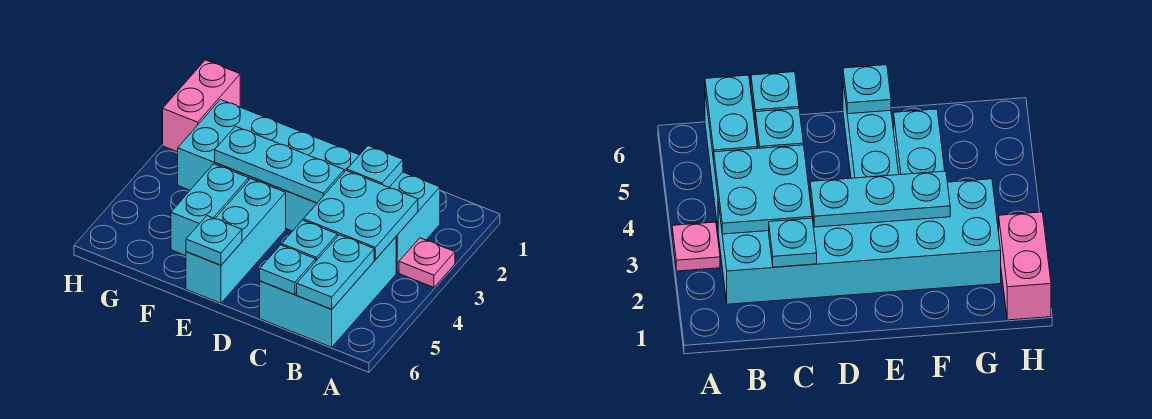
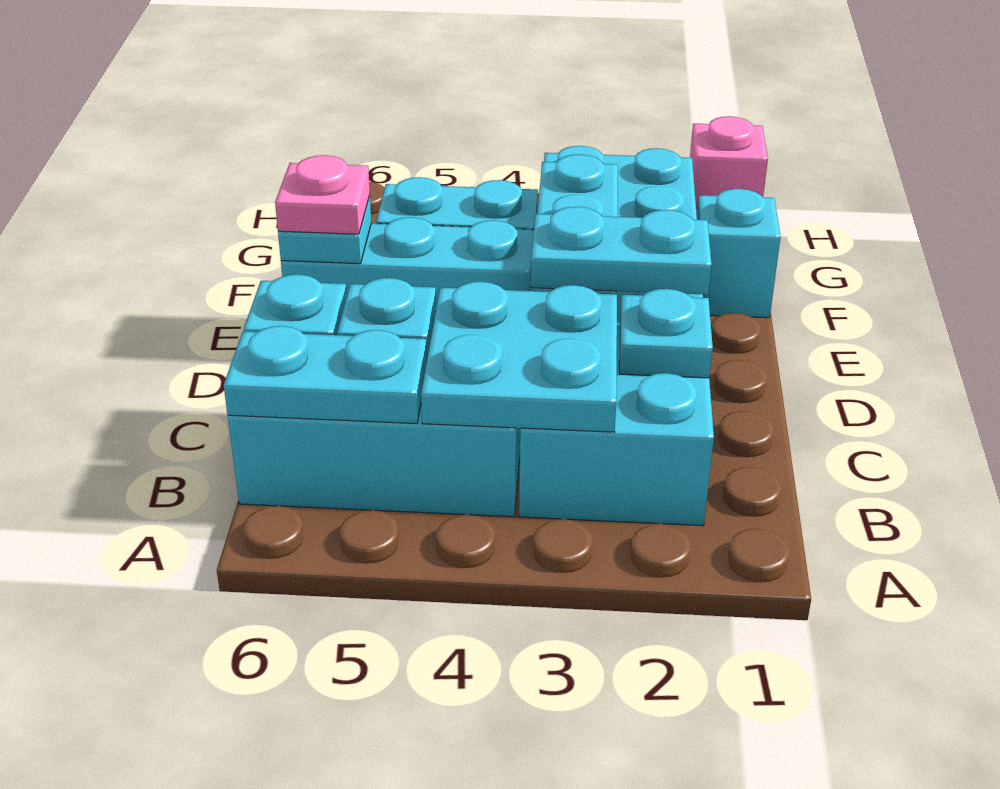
pink 1x1 plate [399,238,455,287] -> pink 1x1 plate moved to [275,155,370,234]
none -> cyan 1x2 plate [531,207,712,295]
none -> cyan 1x1 brick [697,189,781,318]
pink 1x2 brick [163,60,240,152] -> pink 1x1 brick [690,116,768,214]

